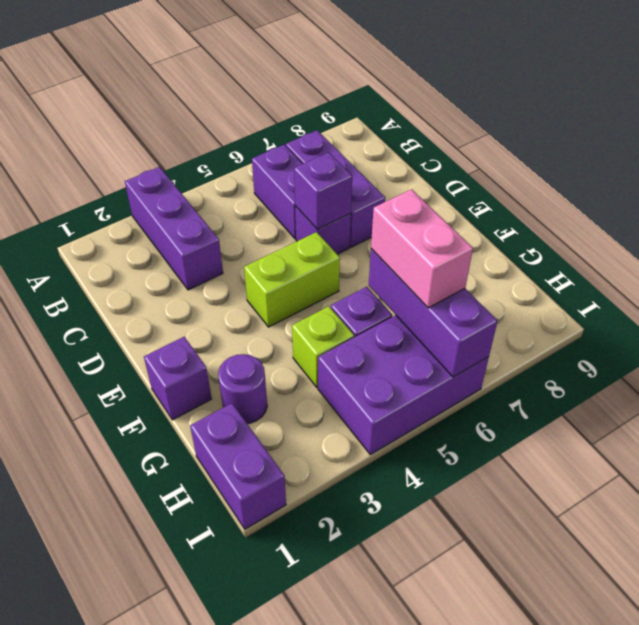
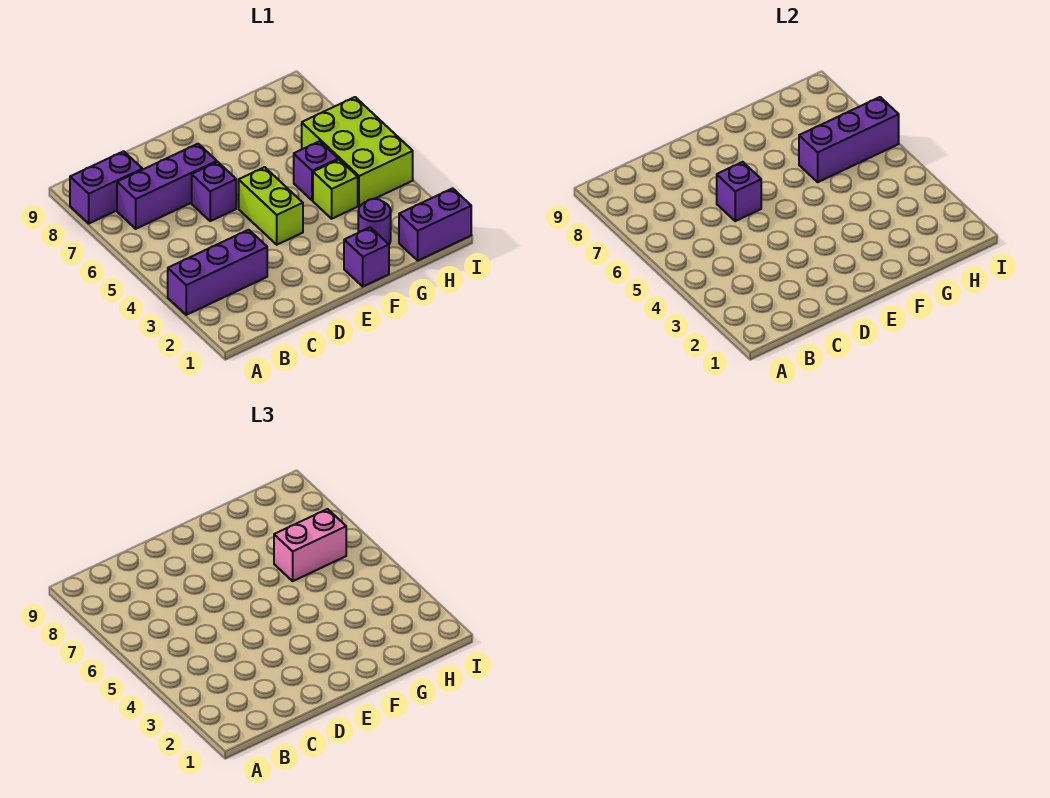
purple 1x2 brick [252,145,303,239] -> purple 1x2 brick moved to [70,151,142,223]
purple 2x3 brick [318,315,489,455] -> lime 2x3 brick [302,97,413,206]

